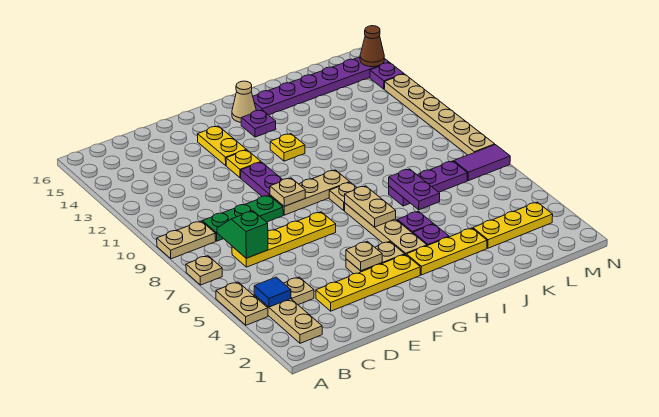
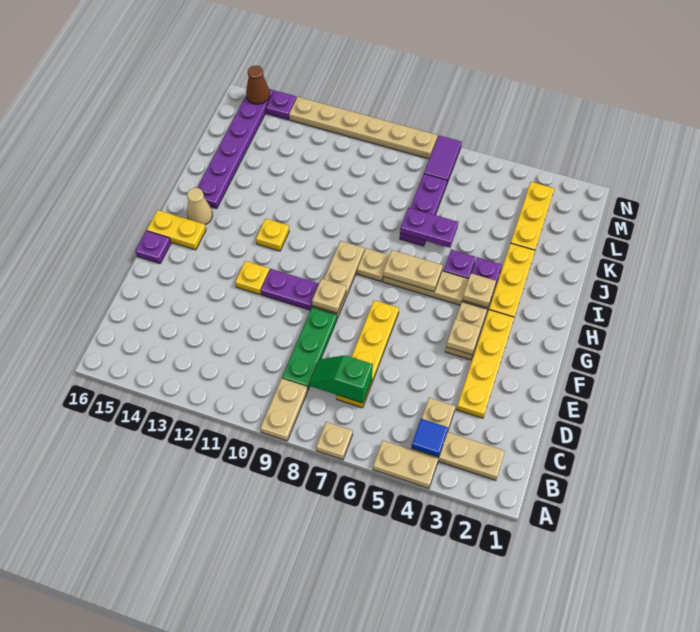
yellow 1x2 plate [198,126,246,165] -> yellow 1x2 plate moved to [147,210,206,250]
none -> tan 1x1 plate [462,273,496,308]
purple 1x1 plate [241,110,276,137] -> purple 1x1 plate moved to [135,231,171,264]

